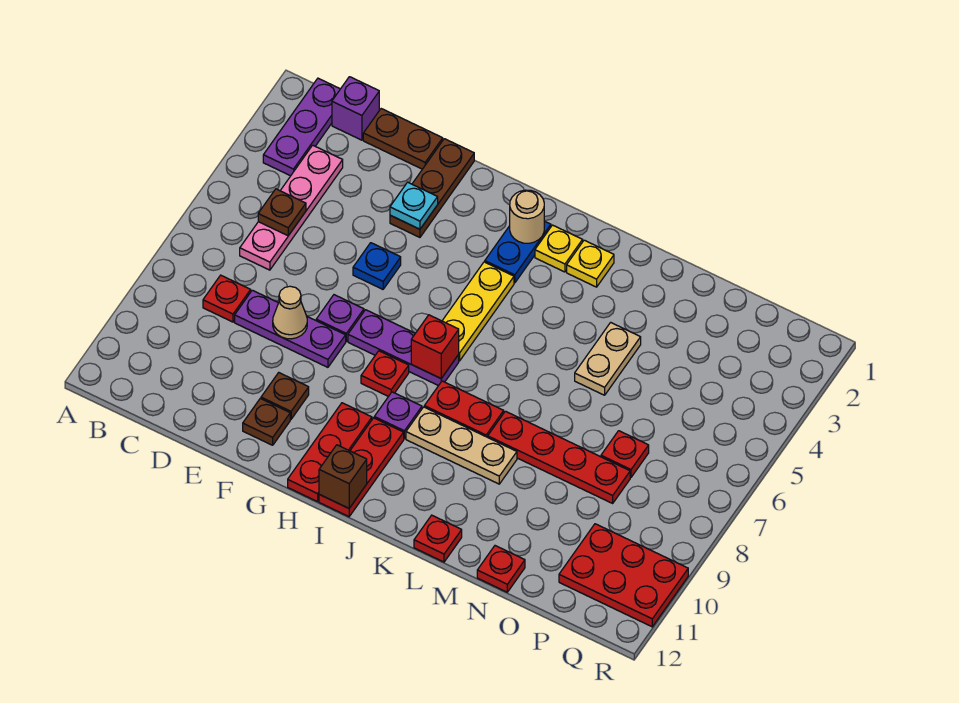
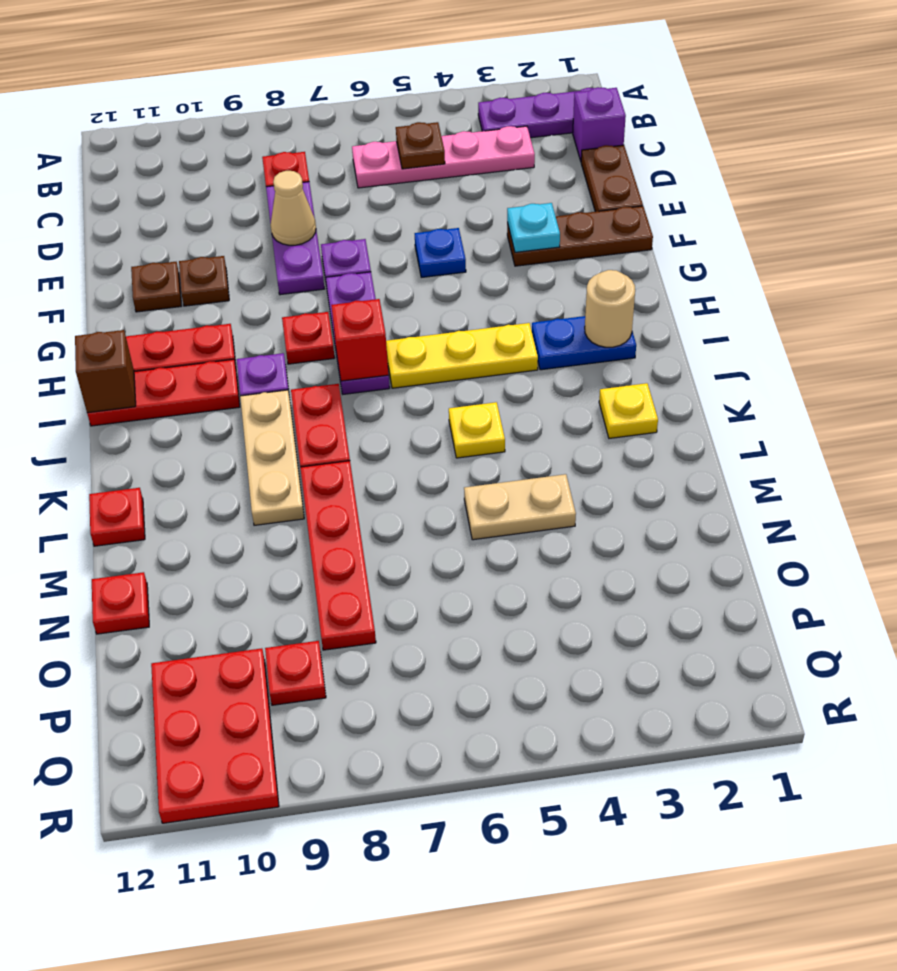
yellow 1x1 plate [535,225,583,272] -> yellow 1x1 plate moved to [449,402,505,458]
red 1x1 plate [601,431,649,477] -> red 1x1 plate moved to [265,641,326,705]

